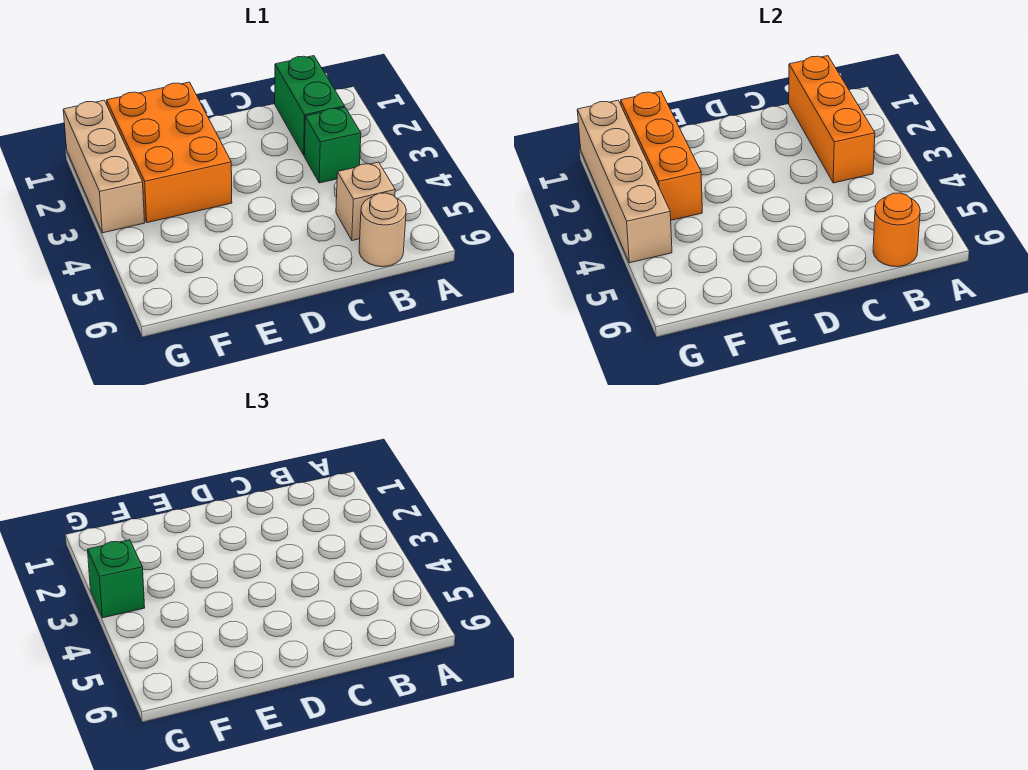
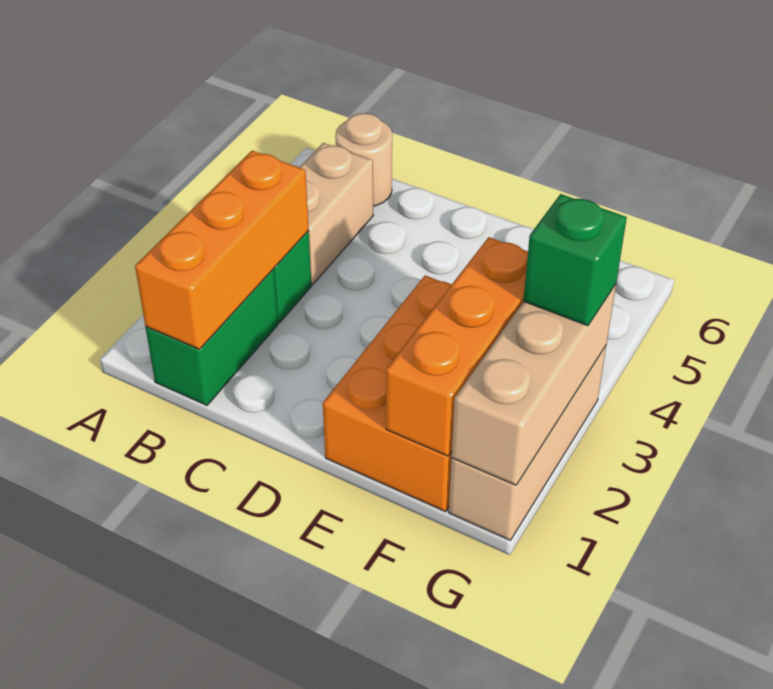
tan 1x1 brick [336,162,395,240] -> tan 1x2 brick [299,143,373,284]
orange 1x1 round brick [873,193,920,267] -> none
tan 1x4 brick [577,100,672,263] -> tan 1x3 brick [452,284,616,485]

